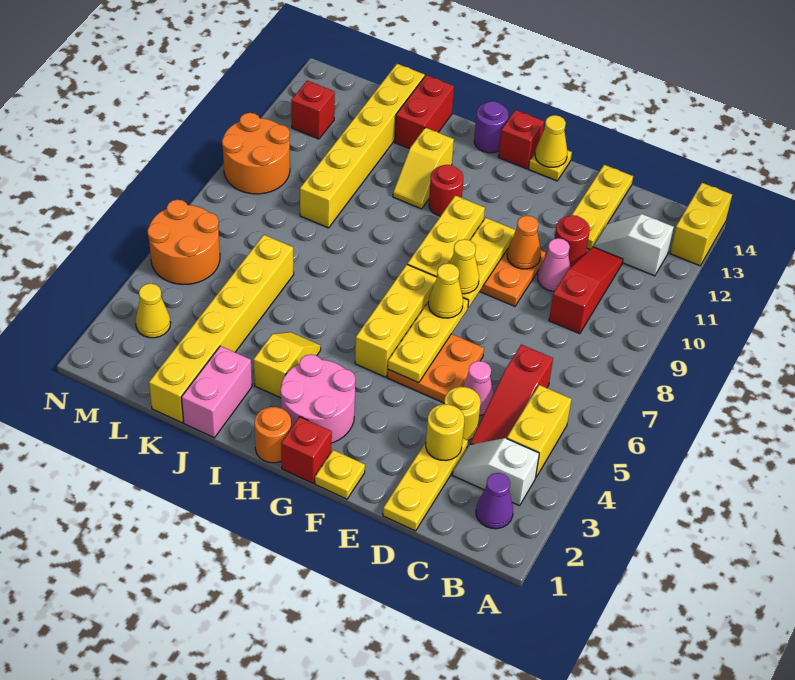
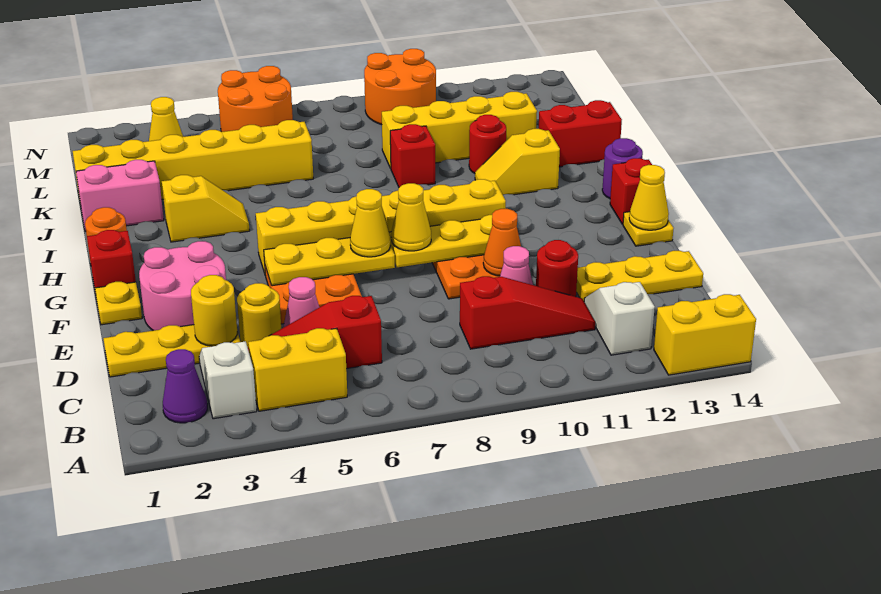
pink 2x2 round brick [280,354,355,443] -> pink 2x2 round brick moved to [139,241,226,331]
red 1x1 round brick [429,165,463,216] -> red 1x1 round brick moved to [469,115,506,173]
yellow 1x6 brick [300,64,425,228] -> yellow 1x4 brick [382,92,537,168]
red 1x1 brick [291,81,335,139] -> red 1x1 brick moved to [390,124,435,187]

